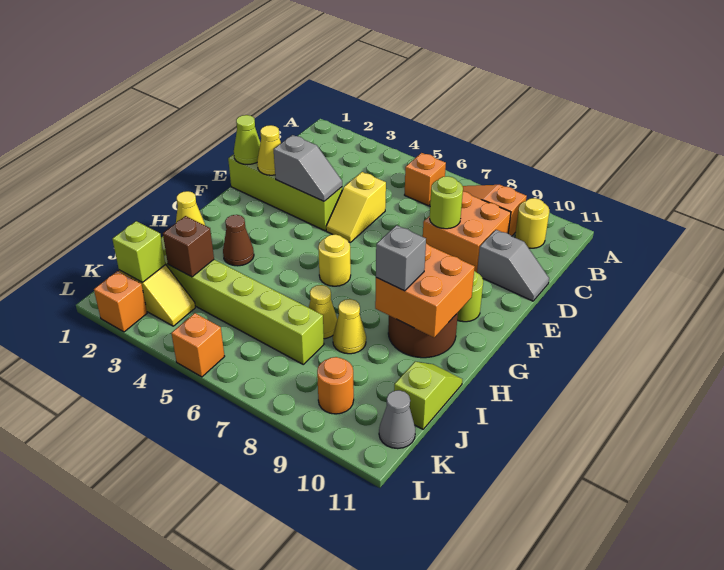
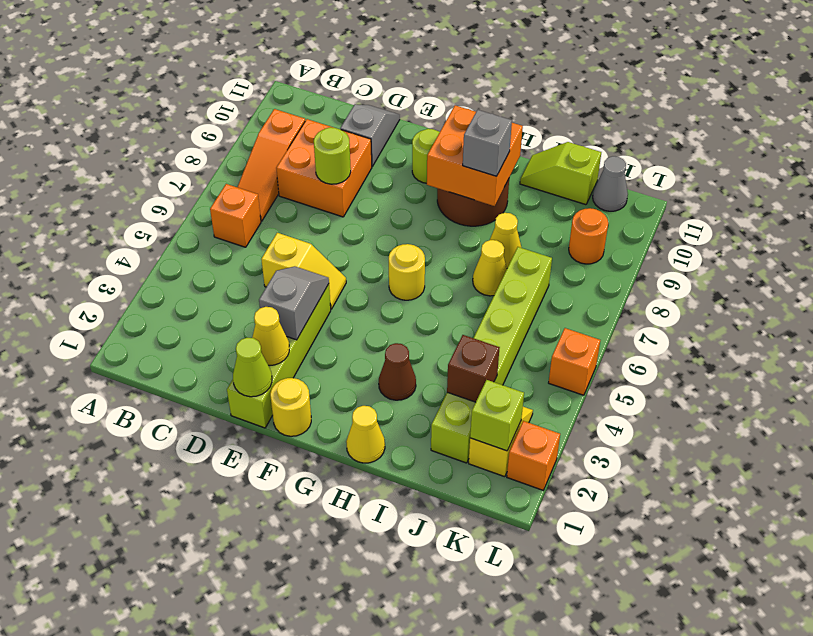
yellow 1x1 round brick [515,198,549,248] -> yellow 1x1 round brick moved to [270,378,311,436]

